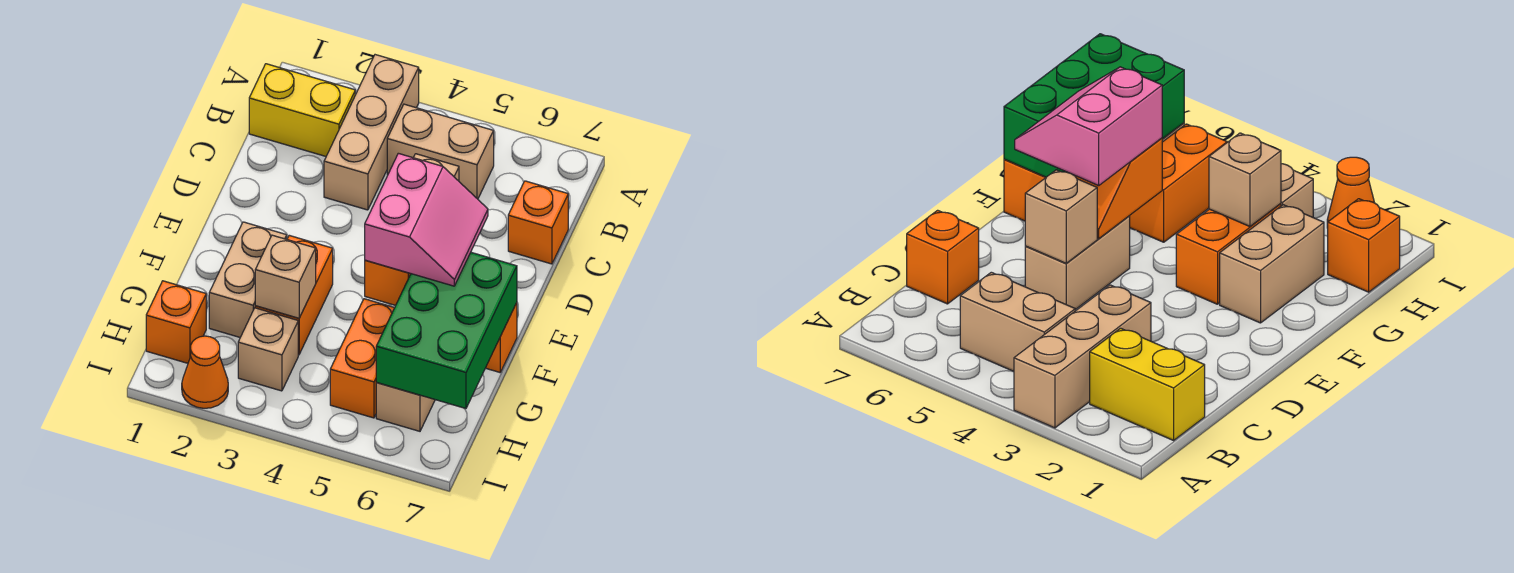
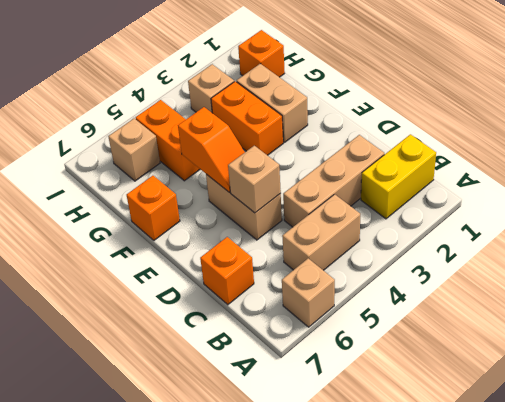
tan 1x3 brick [324,55,419,210] -> tan 1x3 brick turned to [283,135,384,227]
pink 2x2 slope [365,153,488,286] -> none
green 2x3 brick [376,252,517,409] -> none
tan 1x1 brick [255,235,316,318] -> tan 1x1 brick moved to [282,258,335,327]
orange 1x1 cone [182,336,228,408] -> none

